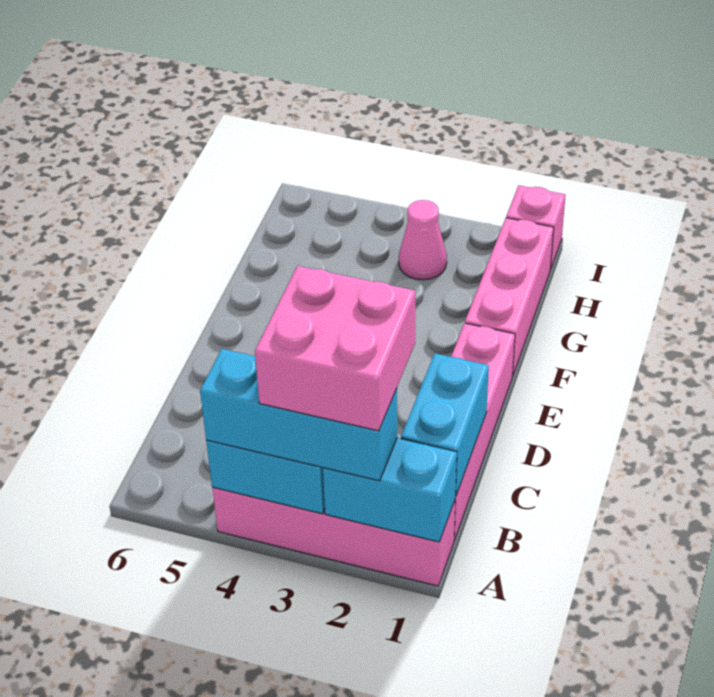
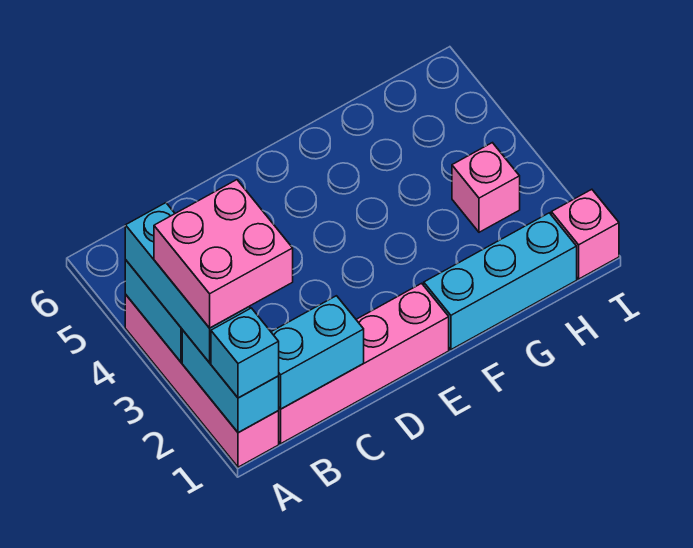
none -> cyan 1x1 brick [211,308,279,398]
pink 1x3 brick [465,218,554,377] -> cyan 1x3 brick [424,213,577,350]
pink 1x1 cone [399,200,447,280] -> pink 1x1 brick [452,143,520,232]

